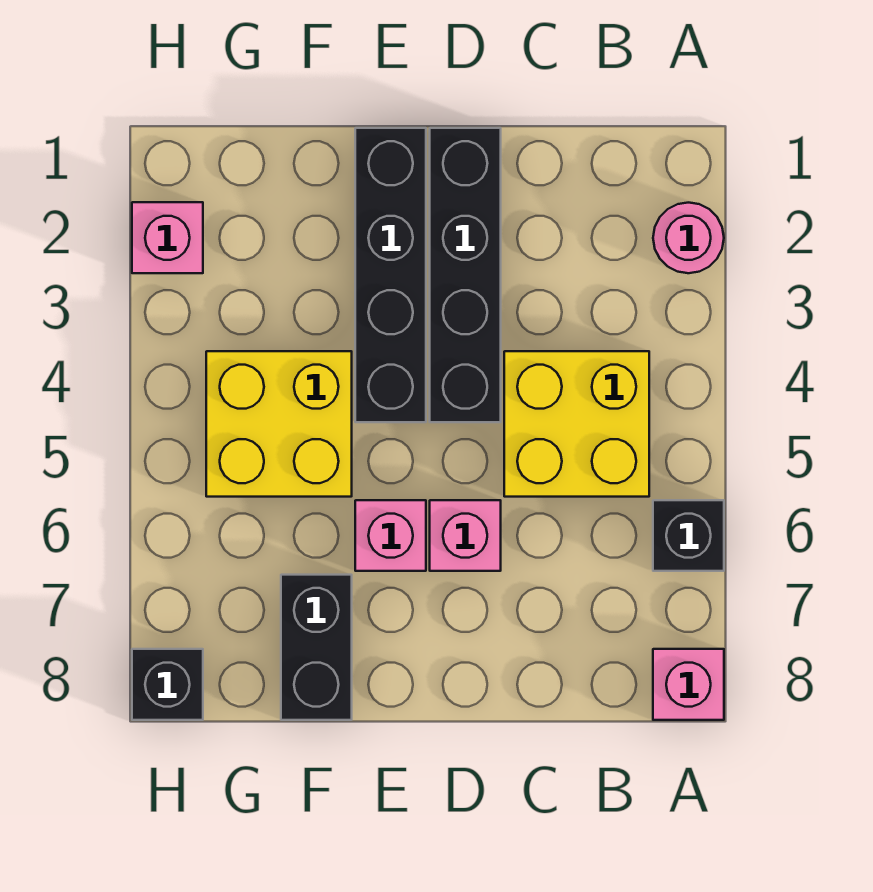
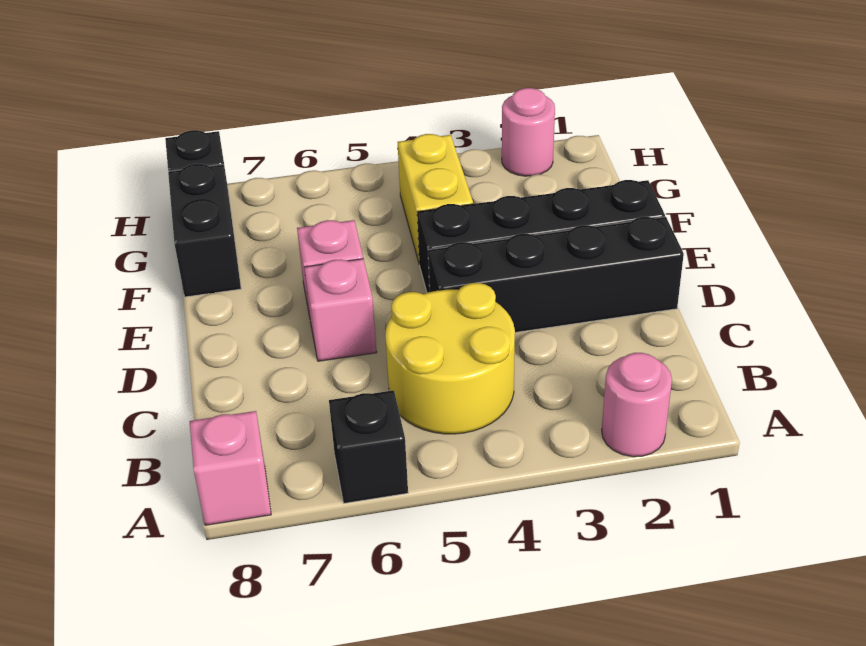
yellow 2x2 brick [504,351,649,497] -> yellow 2x2 round brick [385,283,515,434]
yellow 2x2 brick [206,351,352,497] -> yellow 1x2 brick [398,134,473,264]
black 1x2 brick [281,575,352,720] -> black 1x2 brick turned to [168,164,241,297]
pink 1x1 brick [132,202,203,273] -> pink 1x1 round brick [502,88,555,176]

